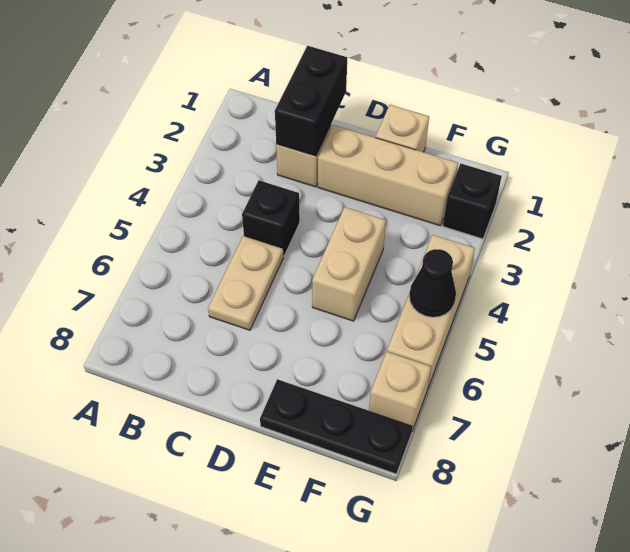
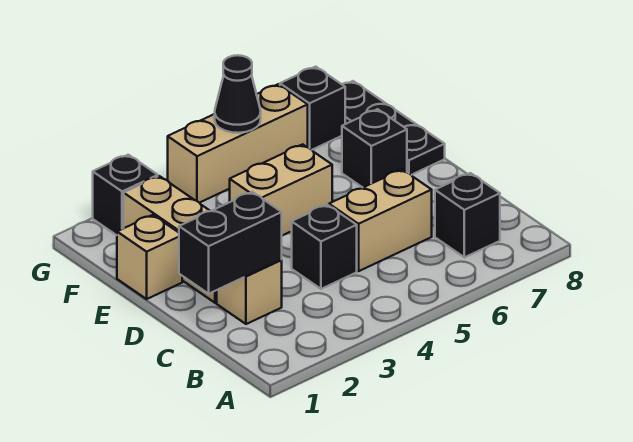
none -> black 1x1 brick [435,173,500,257]
tan 1x2 plate [208,236,283,330] -> tan 1x2 brick [329,170,432,271]
none -> black 1x1 brick [342,109,407,187]
tan 1x1 brick [369,352,431,431] -> black 1x1 brick [280,67,345,150]

